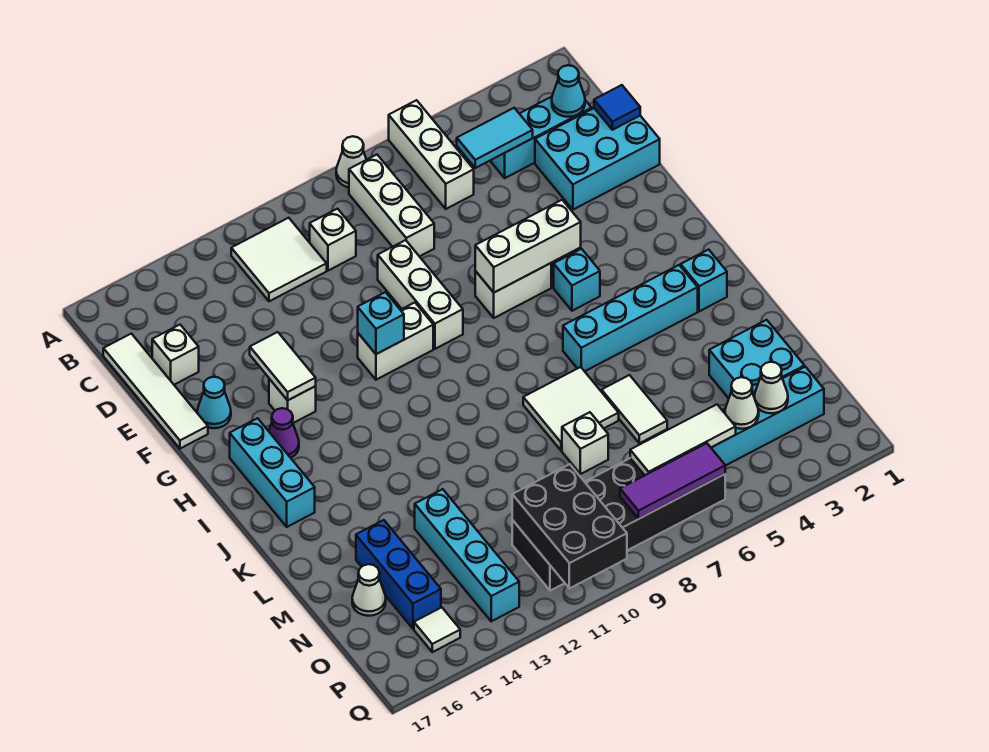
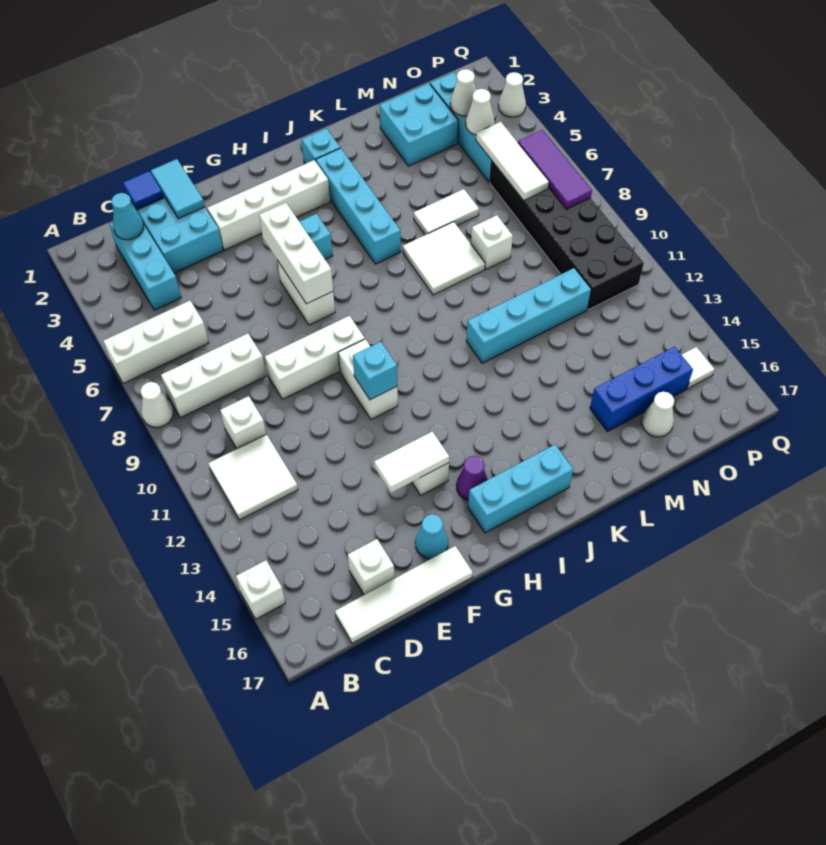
none -> white 1x1 brick [236,560,285,619]
cyan 1x2 tile [457,108,533,168] -> cyan 1x2 tile moved to [151,159,205,219]
none -> white 1x4 brick [207,160,330,250]
cyan 1x4 brick [415,489,519,621] -> cyan 1x4 brick moved to [466,268,591,363]
black 2x3 brick [512,464,627,588] -> none
none -> white 1x1 cone [498,72,526,117]

